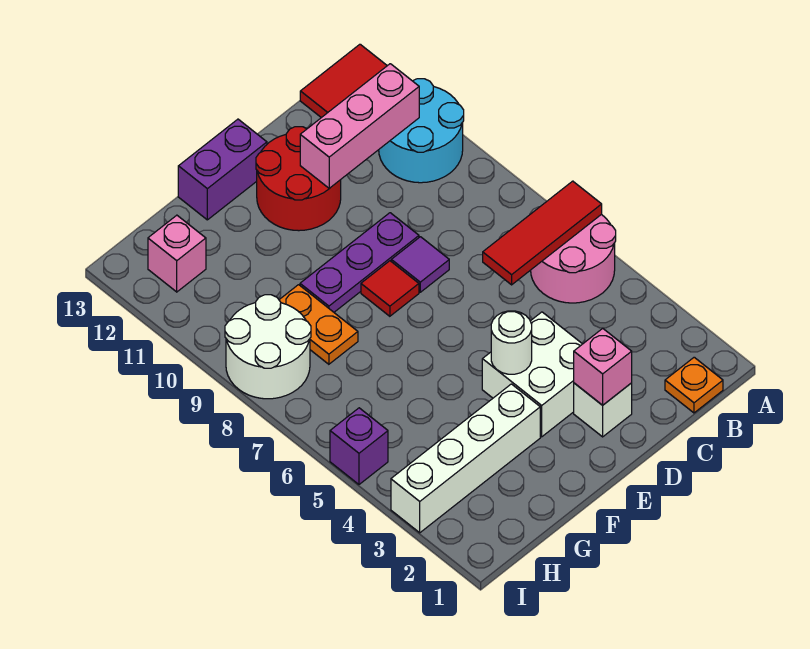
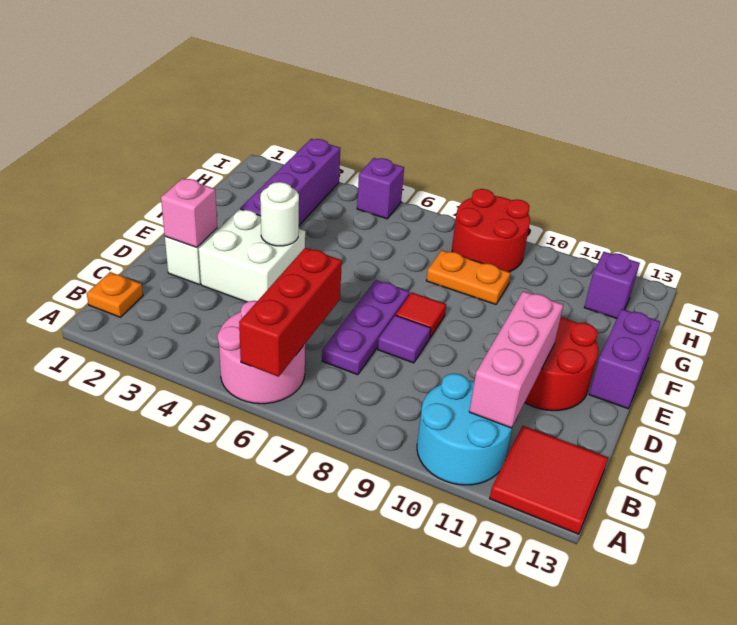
red 1x3 tile [483,181,602,285] -> red 1x3 brick [239,248,342,377]
purple 1x3 plate [300,213,419,312] -> purple 1x3 plate moved to [322,280,410,375]
white 1x4 brick [391,384,540,533] -> purple 1x4 brick [240,139,341,225]
white 2x2 round brick [225,295,311,399] -> red 2x2 round brick [452,189,530,272]
pink 1x1 brick [148,215,206,292] -> purple 1x1 brick [584,252,640,319]

